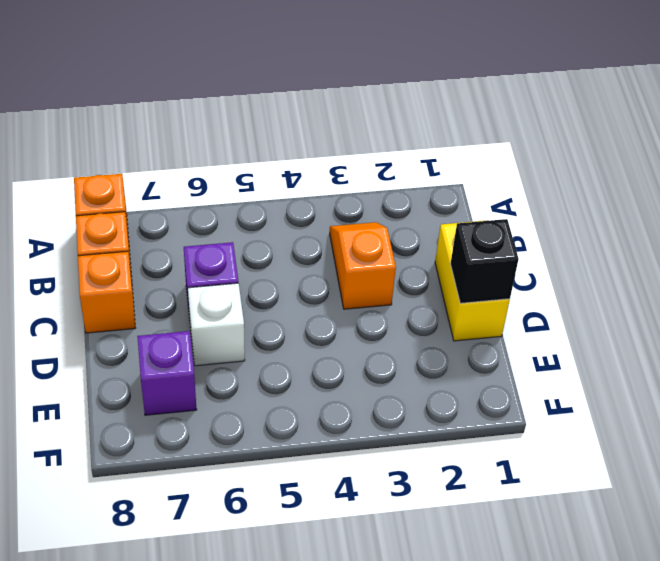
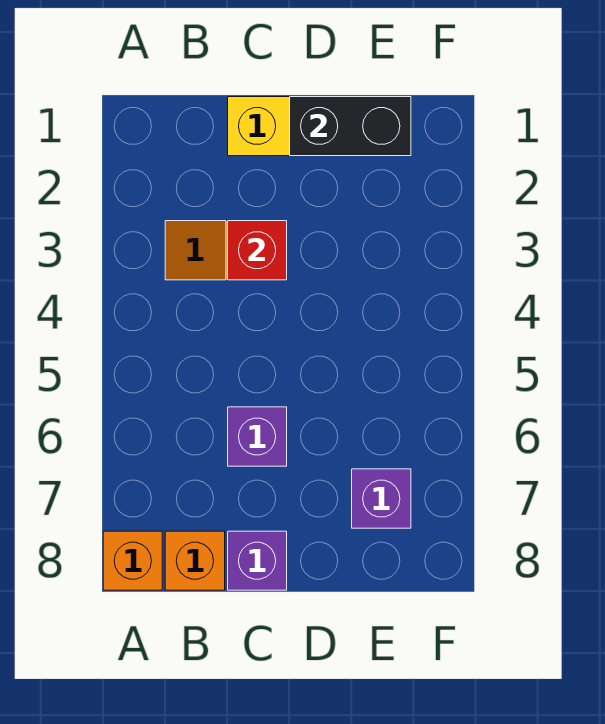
none -> red 1x1 brick [228,221,287,280]
orange 1x1 brick [78,251,135,333] -> purple 1x1 brick [228,531,287,590]
black 1x1 brick [450,219,519,303] -> black 1x2 brick [290,97,411,156]
white 1x1 brick [188,283,245,366] -> none

